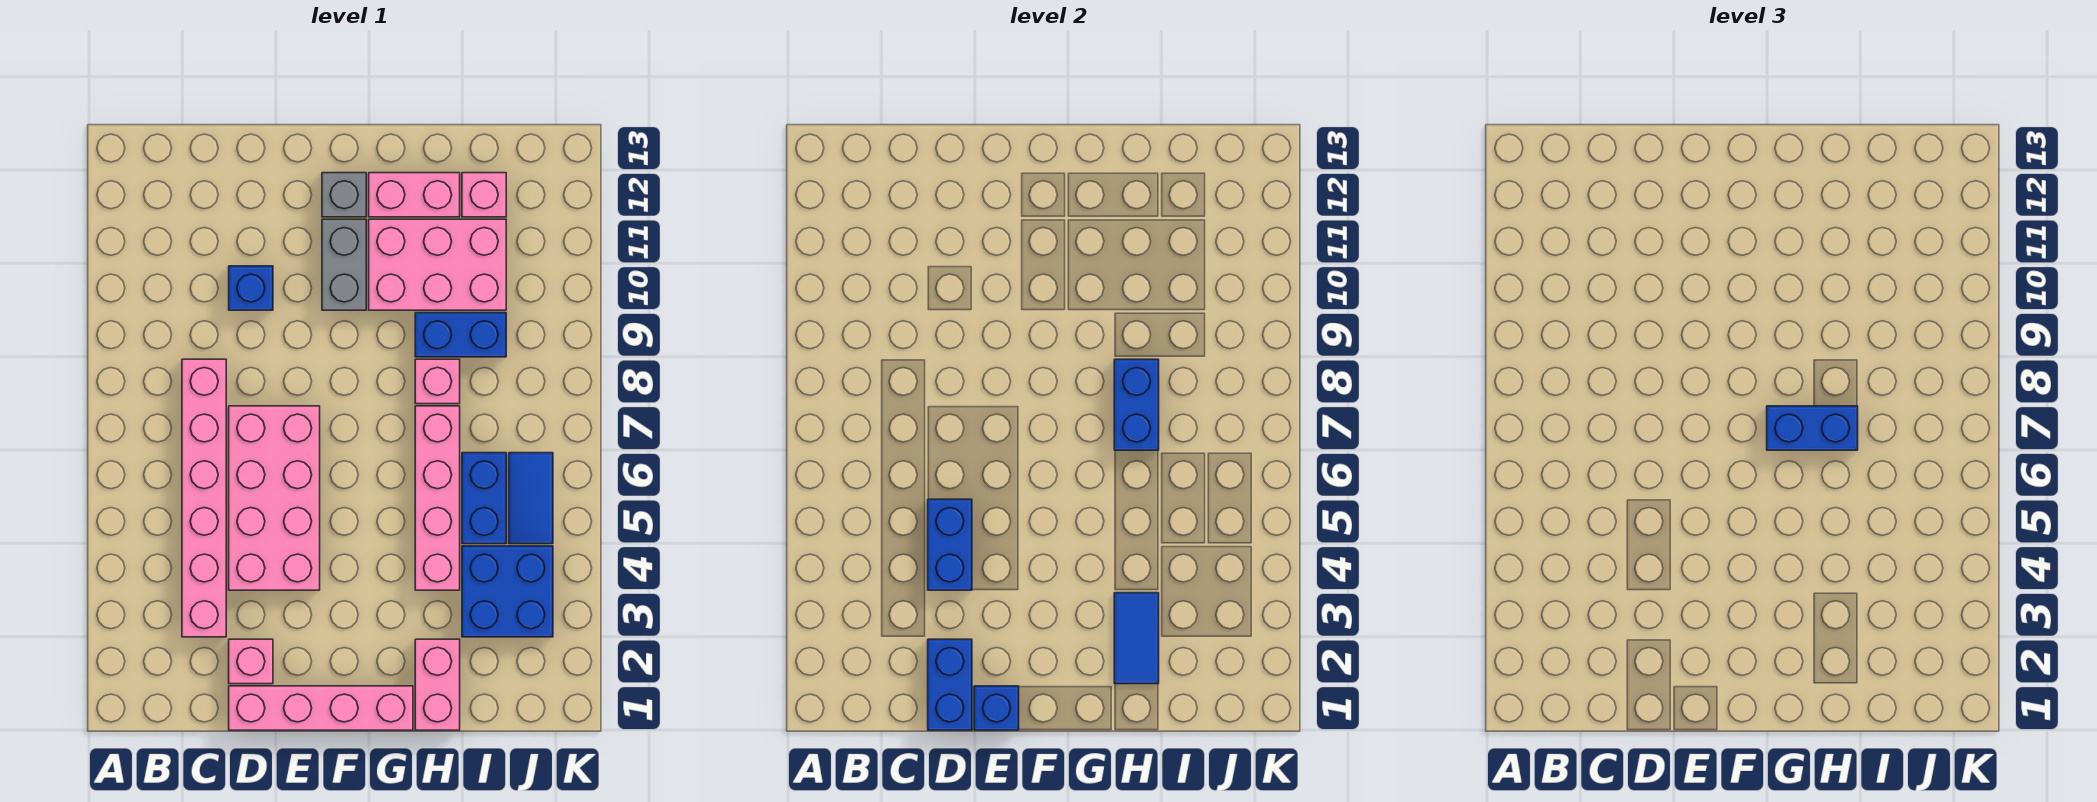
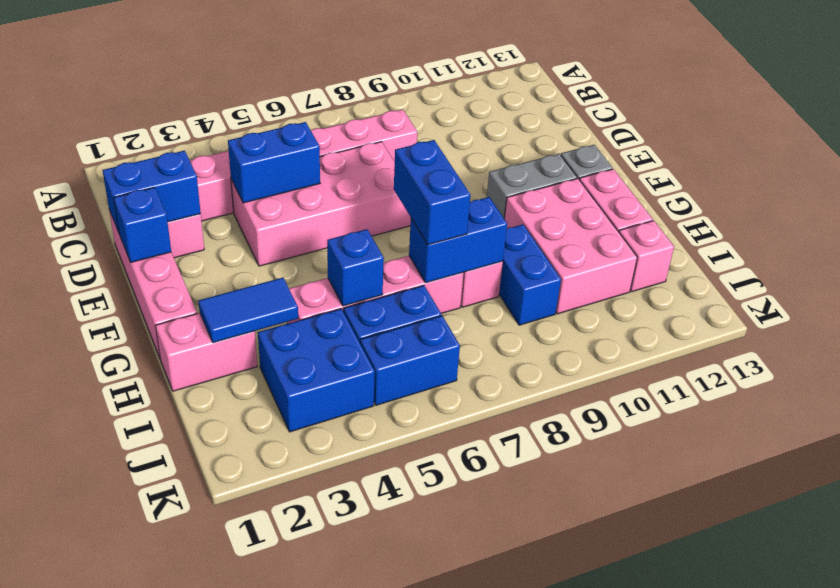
blue 1x1 brick [229,266,273,310] -> blue 1x1 brick moved to [327,229,384,306]
blue 1x2 tile [509,453,553,544] -> blue 1x2 brick [360,316,460,405]

